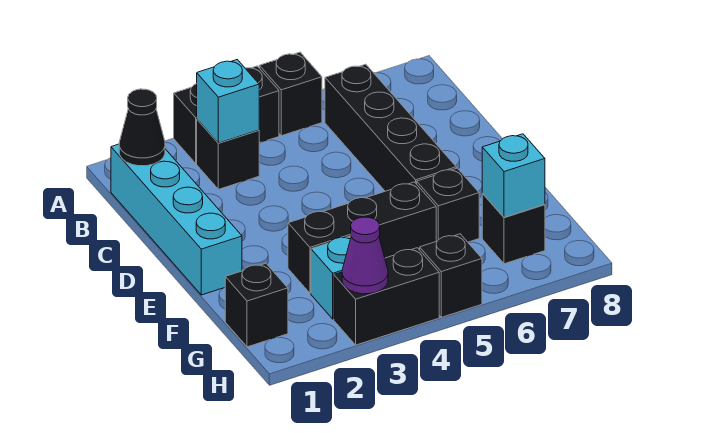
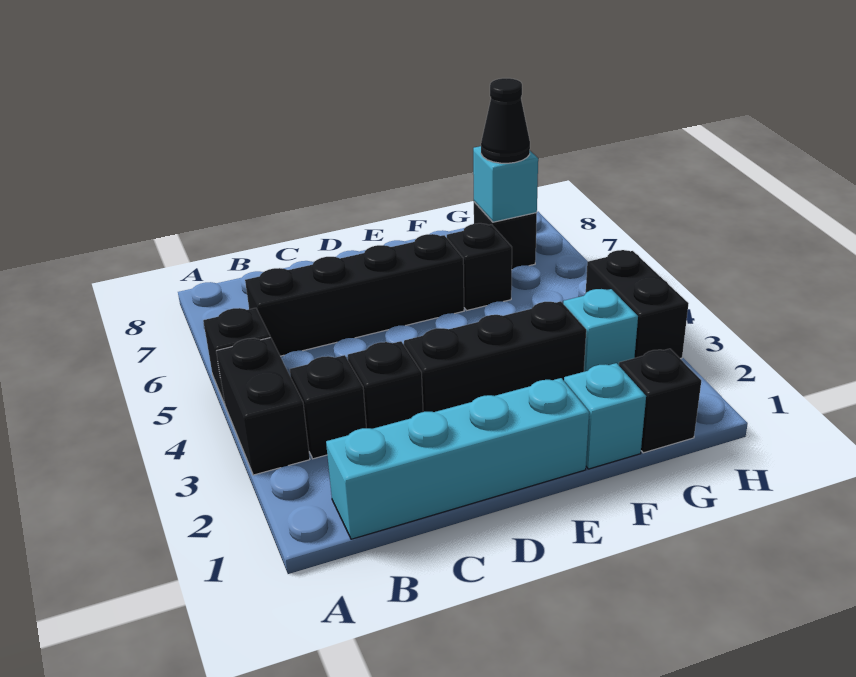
black 1x1 cone [119,89,165,166] -> black 1x1 cone moved to [481,78,530,163]
cyan 1x1 brick [197,60,259,143] -> cyan 1x1 brick moved to [564,363,646,469]
black 1x3 brick [288,182,436,293] -> black 1x3 brick turned to [404,301,586,412]
purple 1x1 cone [342,217,388,294] -> none
black 1x1 brick [420,234,482,317] -> black 1x1 brick moved to [348,341,423,429]

